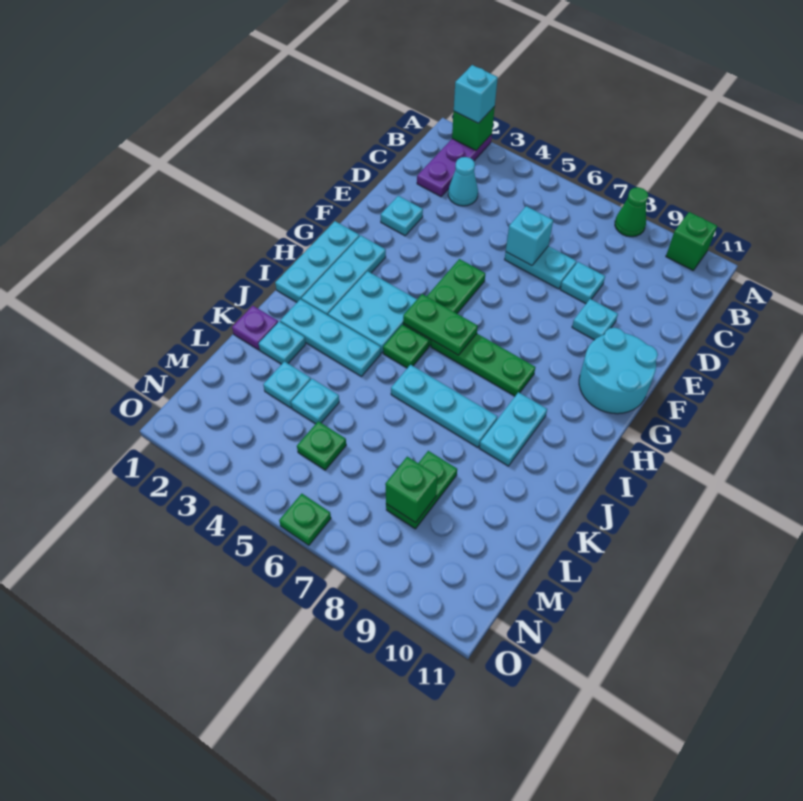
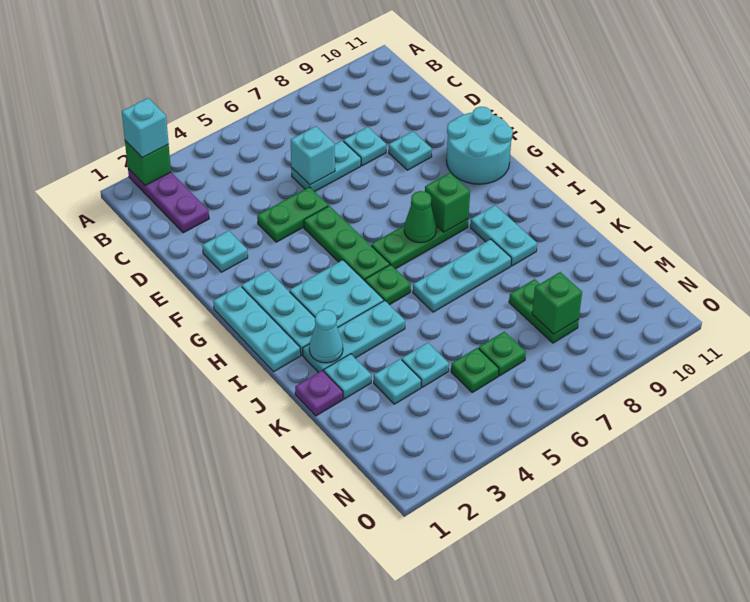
green 1x1 cone [615,187,648,237] -> green 1x1 cone moved to [404,191,436,243]
green 1x1 brick [666,212,717,270] -> green 1x1 brick moved to [425,173,470,232]
cyan 1x1 cone [448,157,478,206] -> cyan 1x1 cone moved to [309,310,343,363]
green 1x2 plate [403,294,478,355] -> green 1x2 plate moved to [257,187,328,242]
green 1x1 plate [279,494,331,545] -> green 1x1 plate moved to [479,332,526,376]

